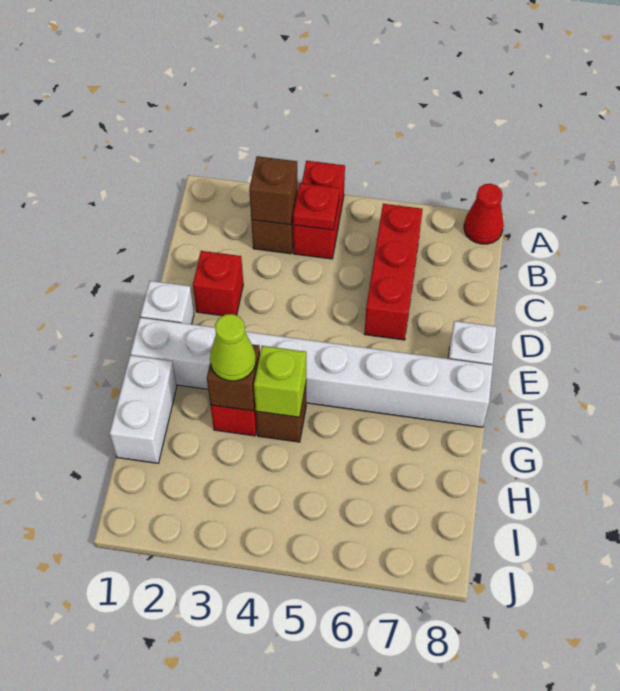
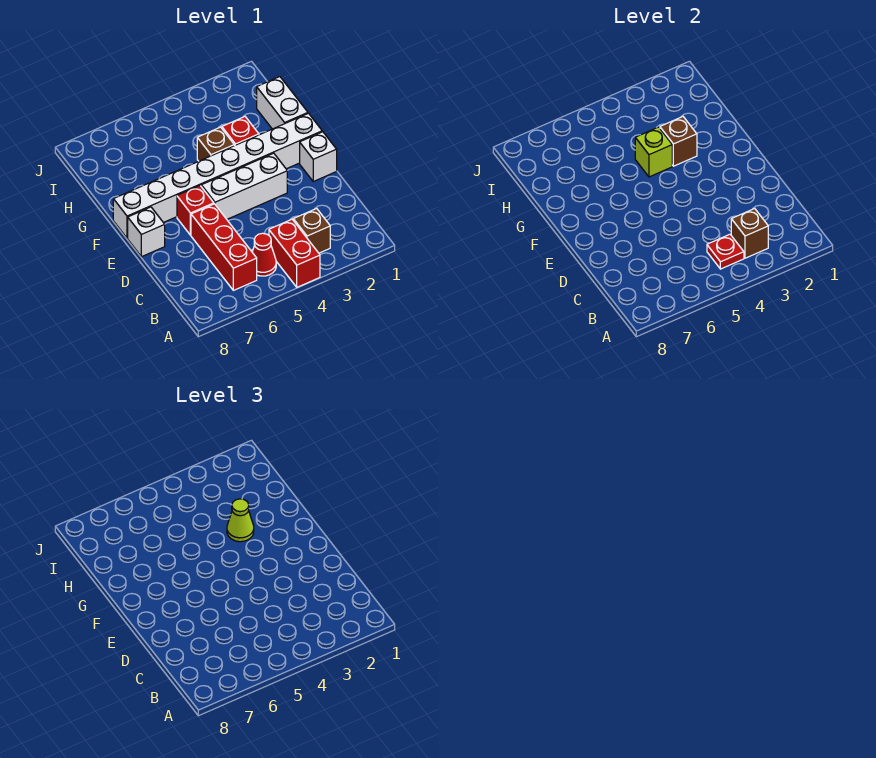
red 1x1 cone [464,184,504,244] -> red 1x1 cone moved to [252,233,276,276]
red 1x1 brick [193,251,243,316] -> red 1x1 brick moved to [177,186,214,235]
none -> white 1x3 brick [201,153,287,219]

